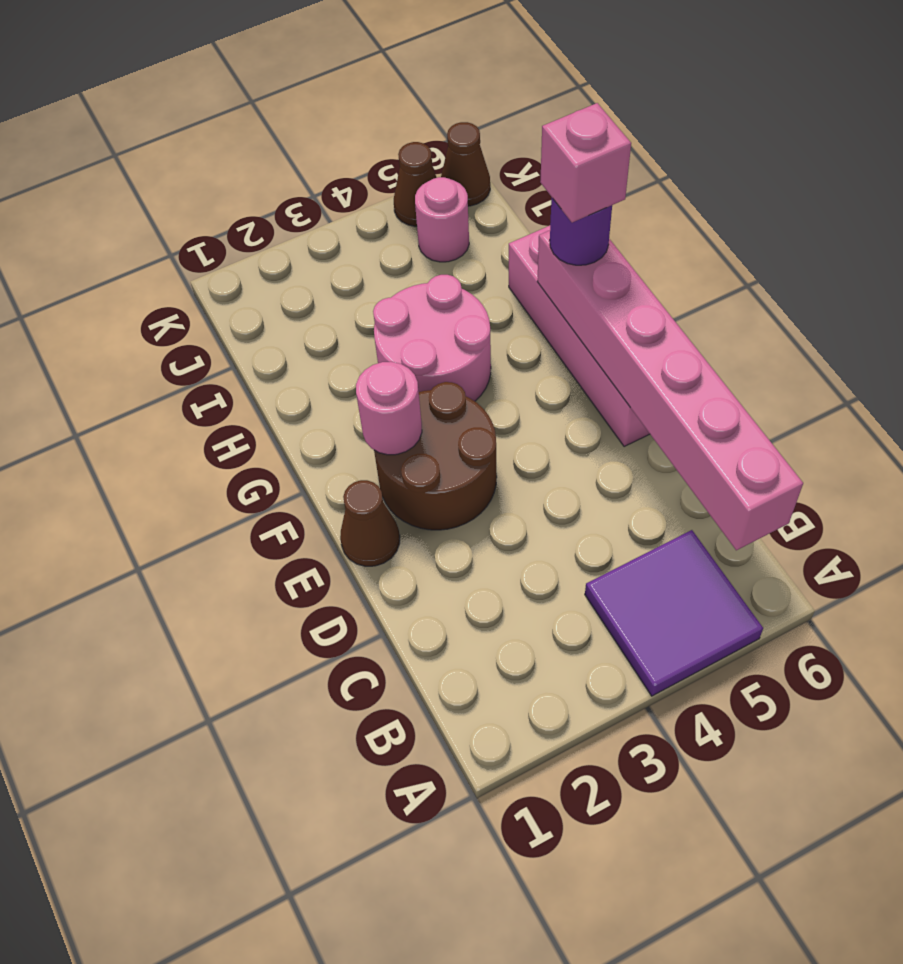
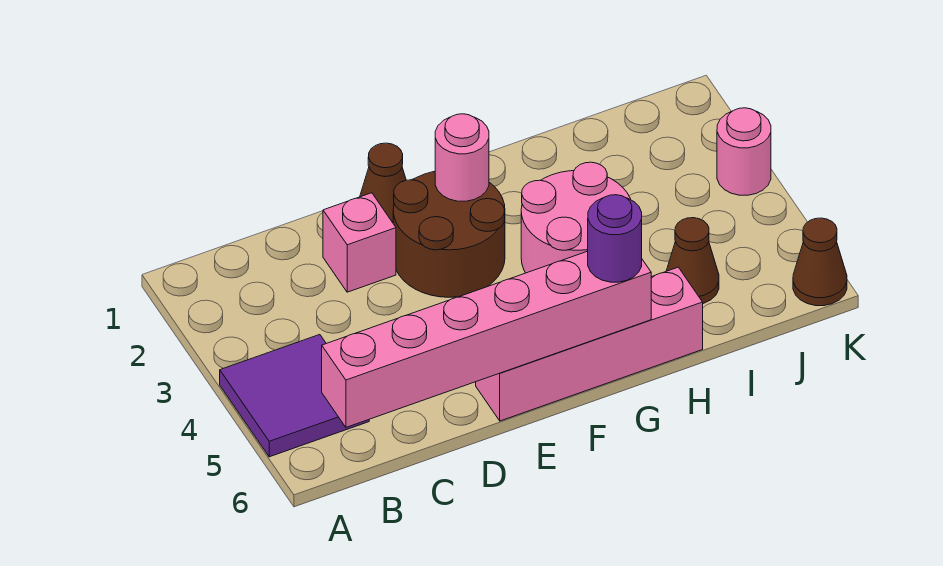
pink 1x1 brick [540,103,631,223] -> pink 1x1 brick moved to [323,193,396,292]
pink 1x1 round brick [415,177,469,262] -> pink 1x1 round brick moved to [717,108,771,195]
brown 1x1 cone [394,142,437,226] -> brown 1x1 cone moved to [666,218,719,303]

